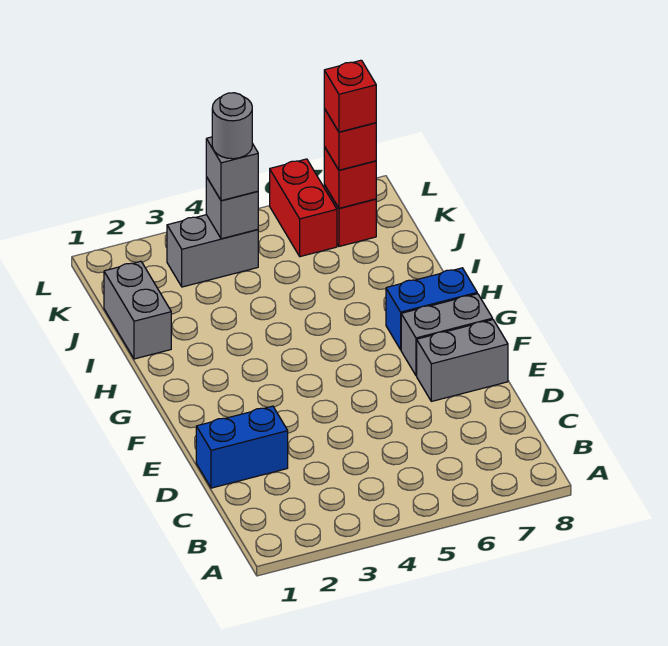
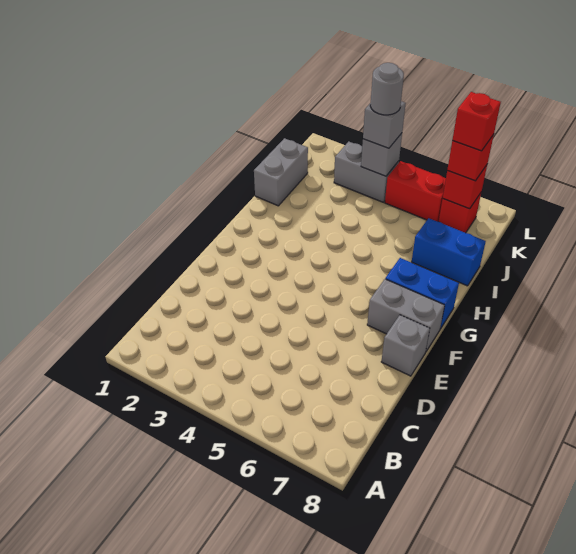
blue 1x2 brick [196,406,288,488] -> blue 1x2 brick moved to [412,218,486,286]
grey 1x2 brick [417,320,508,401] -> grey 1x1 brick [381,315,430,376]
red 1x2 brick [270,159,337,257] -> red 1x2 brick turned to [385,161,446,222]

